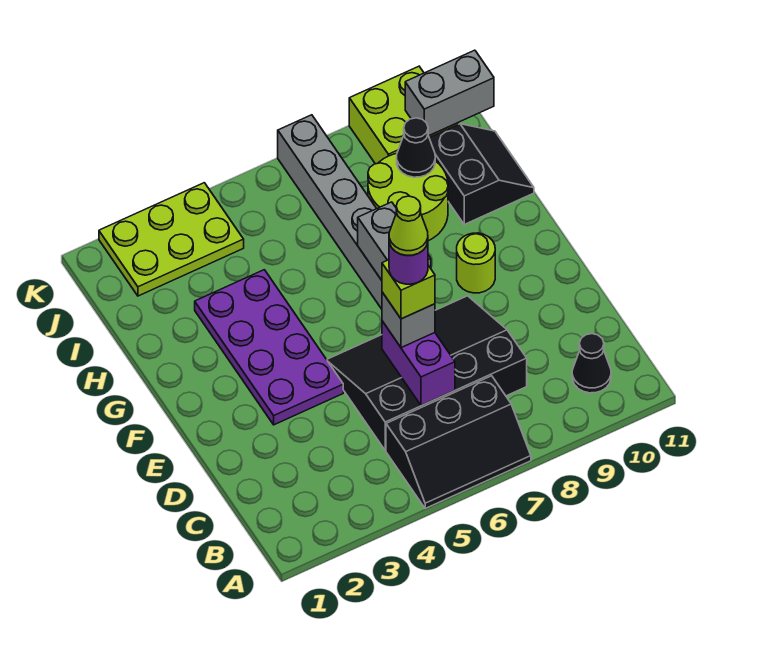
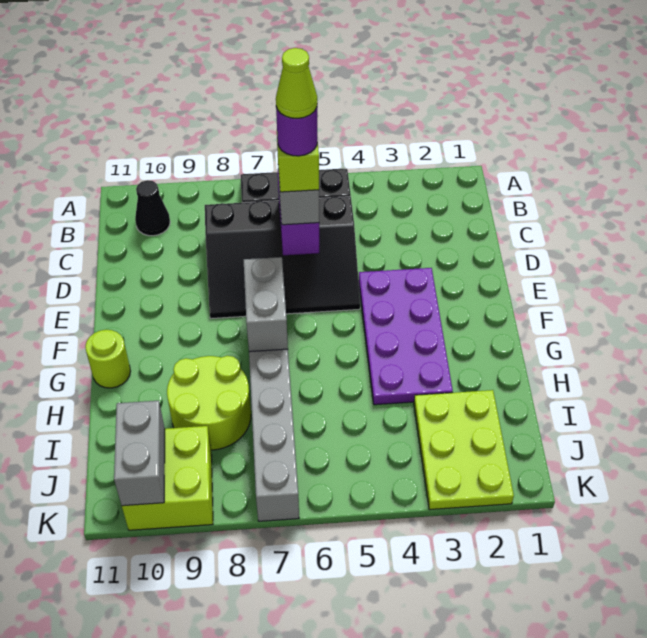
lime 1x1 round brick [457,233,495,293] -> lime 1x1 round brick moved to [85,330,131,388]
black 2x2 slope [429,124,534,224] -> none
black 1x1 cone [397,118,435,177] -> none
lime 2x3 plate [99,183,244,296] -> lime 2x3 plate turned to [414,390,514,510]
grey 1x2 brick [405,50,494,136] -> grey 1x2 brick turned to [114,401,165,506]

